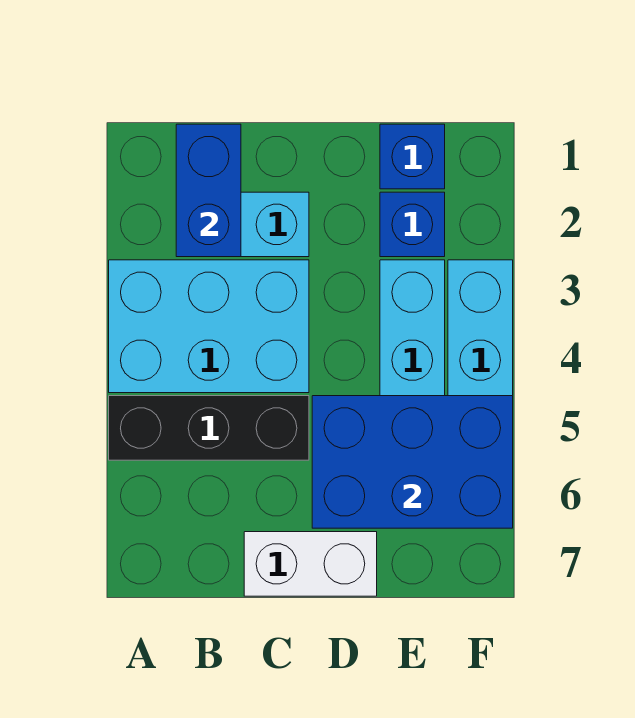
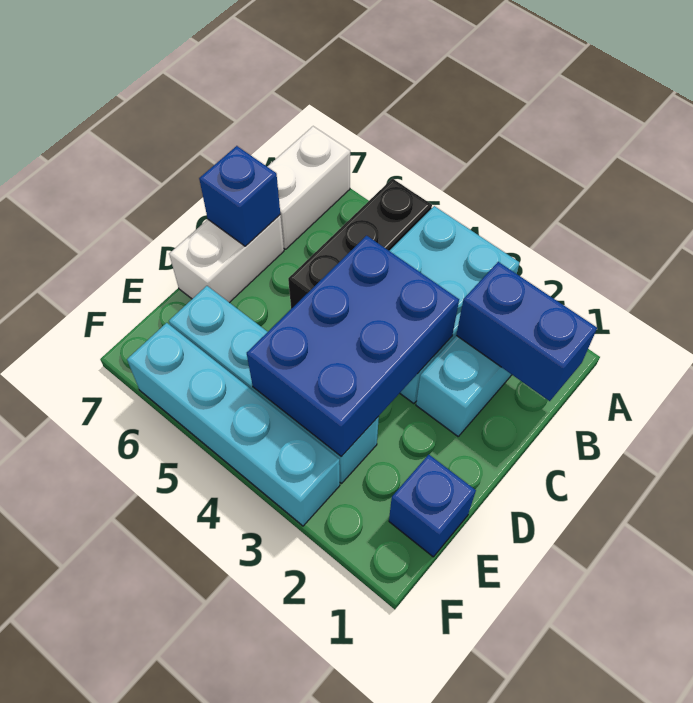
none -> white 1x2 brick [267,126,350,249]
blue 2x3 brick [312,396,513,528] -> blue 2x3 brick moved to [247,236,459,457]
blue 1x1 brick [380,192,445,257] -> blue 1x1 brick moved to [199,146,280,246]

